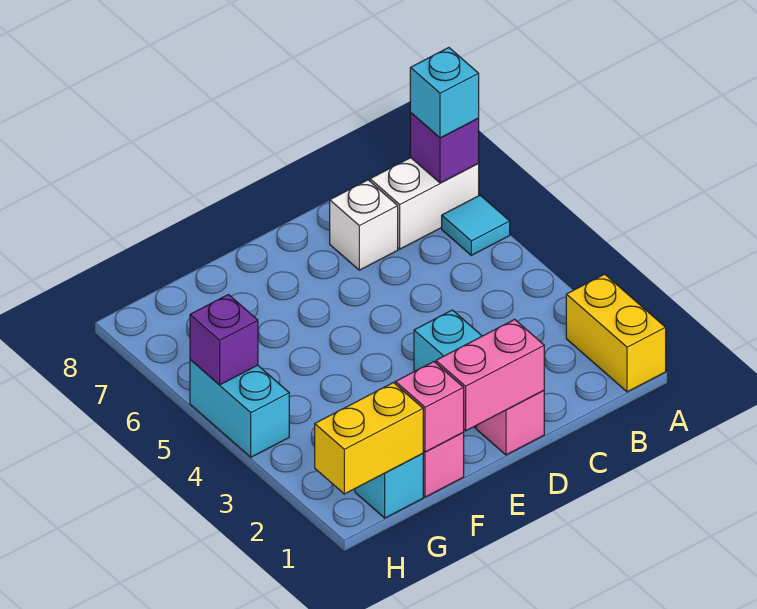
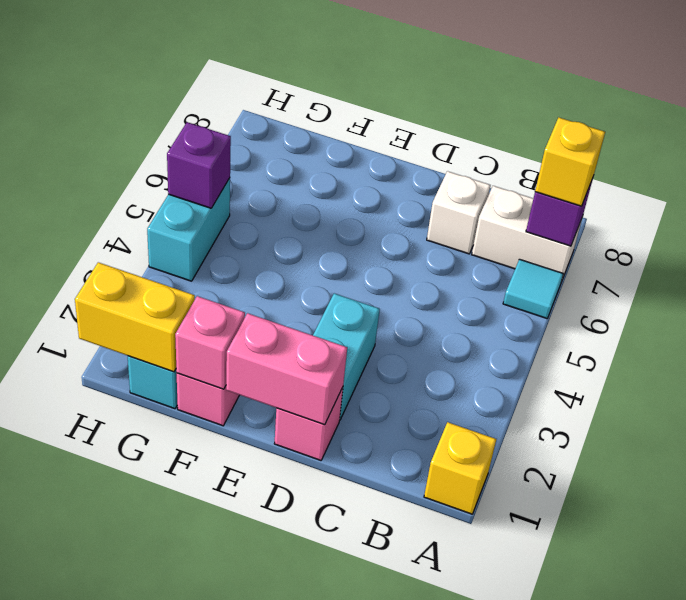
yellow 1x2 brick [566,274,666,392] -> yellow 1x1 brick [424,422,496,514]
cyan 1x1 brick [410,48,479,138] -> yellow 1x1 brick [535,117,605,206]

